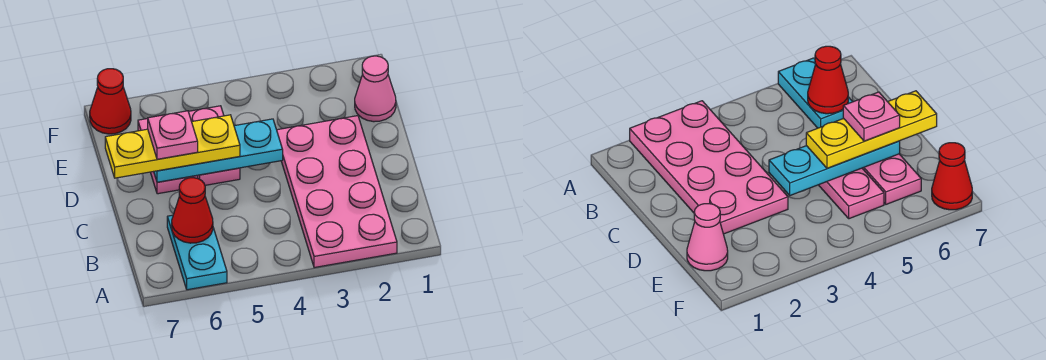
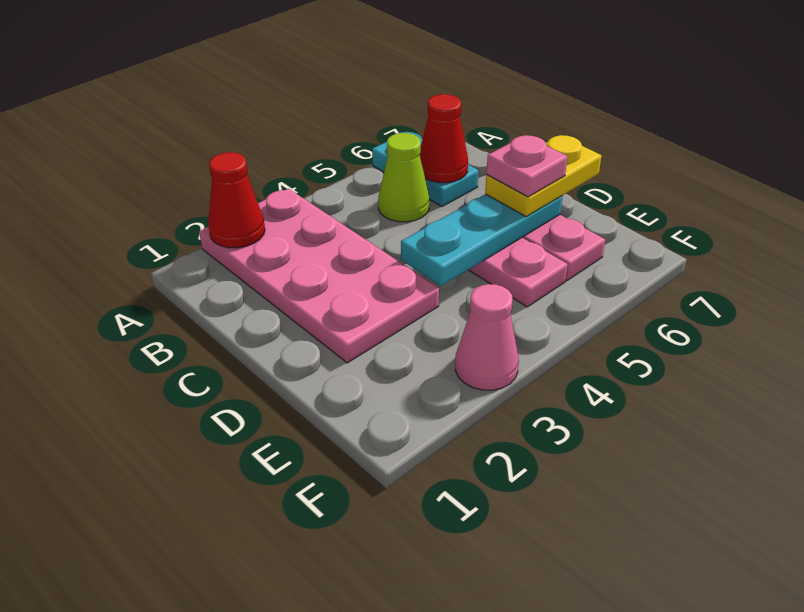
none -> lime 1x1 cone [378,133,429,222]
yellow 1x3 plate [105,115,240,178] -> yellow 1x2 plate [485,135,602,216]
pink 1x1 cone [355,56,396,122] -> pink 1x1 cone moved to [455,284,519,390]
red 1x1 cone [90,69,131,134] -> red 1x1 cone moved to [208,152,265,248]

